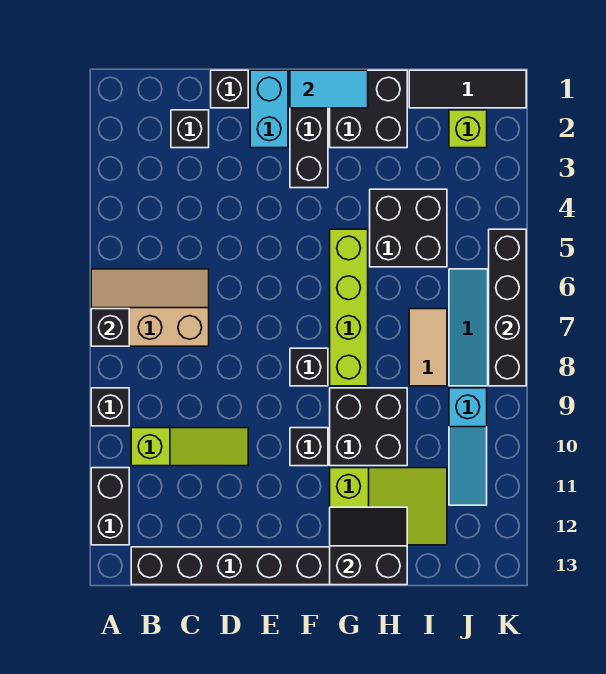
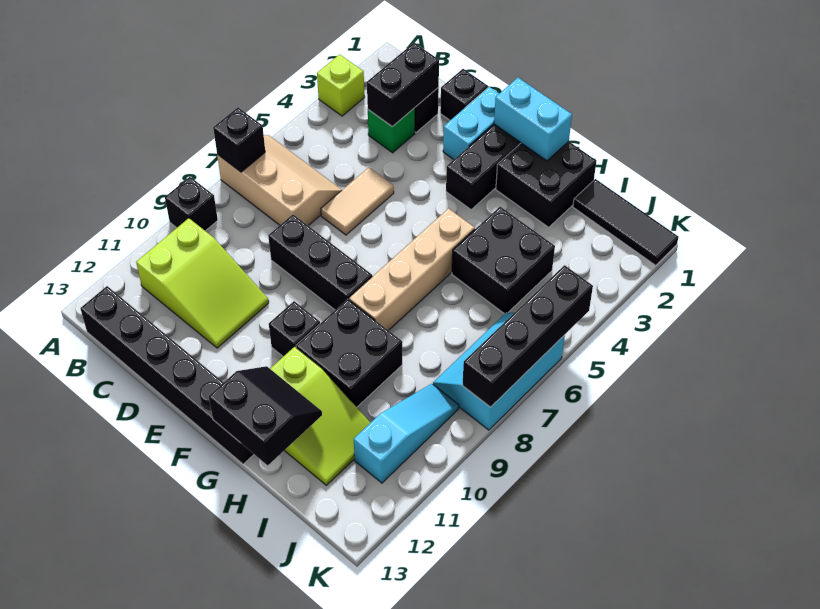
black 1x2 brick [91,468,129,545] -> black 1x2 brick moved to [367,43,439,127]
lime 1x3 slope [131,428,248,466] -> lime 2x3 slope [136,218,269,348]
none -> green 1x1 brick [368,108,415,153]
cyan 1x2 tile [290,70,368,108] -> cyan 1x2 brick [494,78,572,161]
black 1x1 brick [290,348,328,386] -> black 1x3 brick [268,214,372,310]
lime 1x4 brick [330,229,368,386] -> tan 1x4 brick [349,209,475,331]
tan 1x2 tile [409,309,447,386] -> tan 1x2 tile moved to [321,167,394,235]
lime 1x1 brick [449,110,487,148] -> lime 1x1 brick moved to [317,54,365,116]
cyan 1x3 slope [449,388,487,505] -> cyan 1x3 slope turned to [354,384,459,483]

